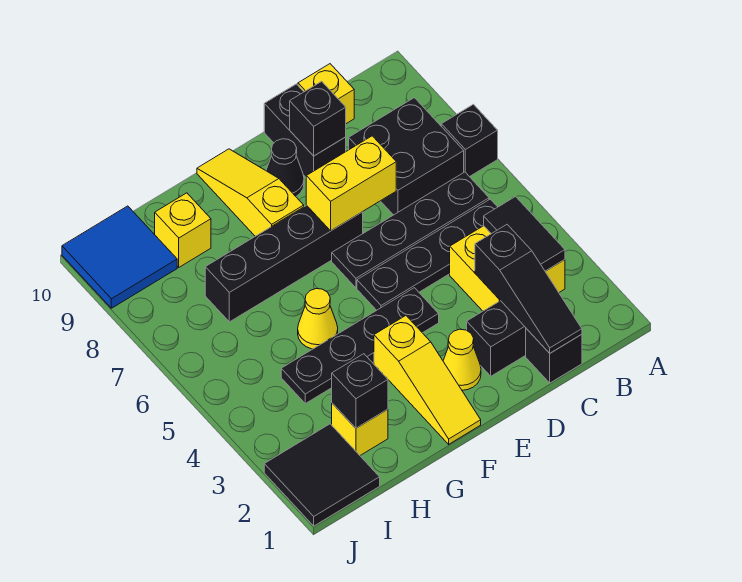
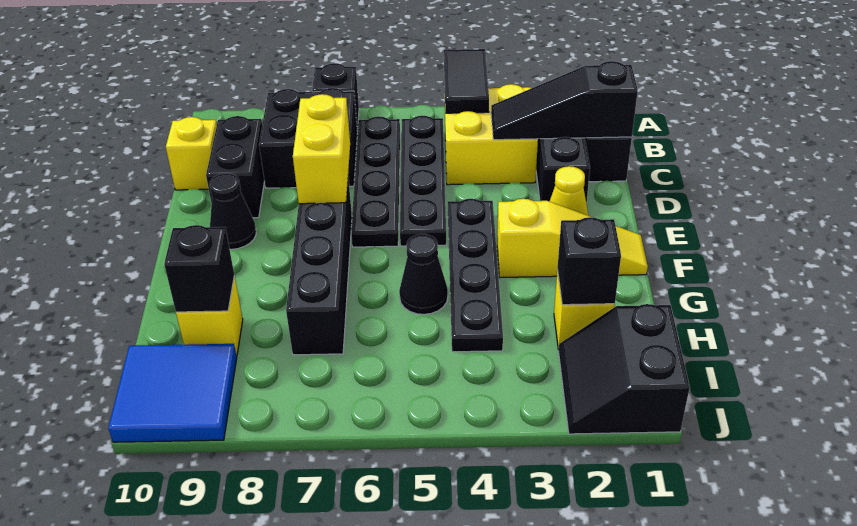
black 1x2 tile [484,197,565,271] -> black 1x2 tile turned to [444,49,489,113]
black 1x3 slope [475,225,582,353] -> black 1x3 slope turned to [491,61,638,140]
black 1x2 brick [264,84,346,177] -> black 1x2 brick turned to [206,116,265,218]
black 1x1 brick [290,81,346,156] -> black 1x1 brick moved to [164,225,234,312]
yellow 1x3 slope [197,149,304,236] -> none
yellow 1x1 cone [298,289,338,349] -> black 1x1 cone [399,234,448,314]
black 2x2 tile [264,424,380,526] -> black 2x2 slope [559,304,690,434]

